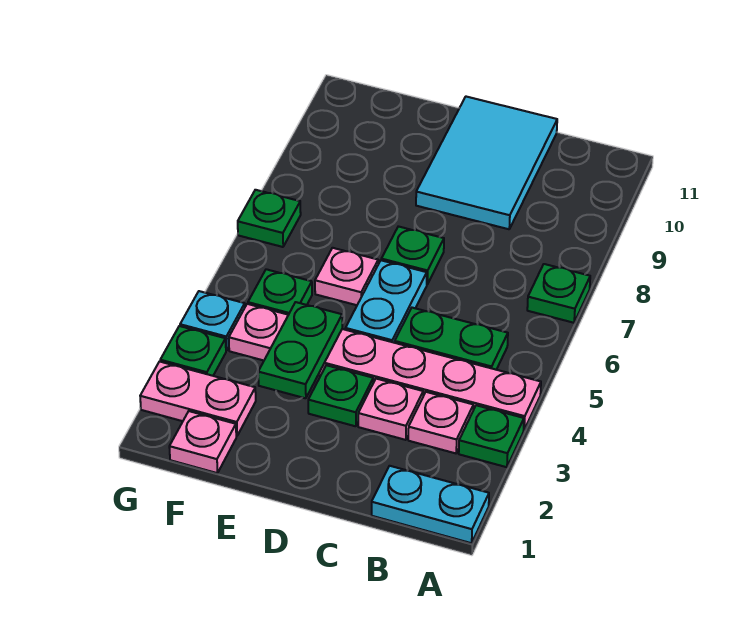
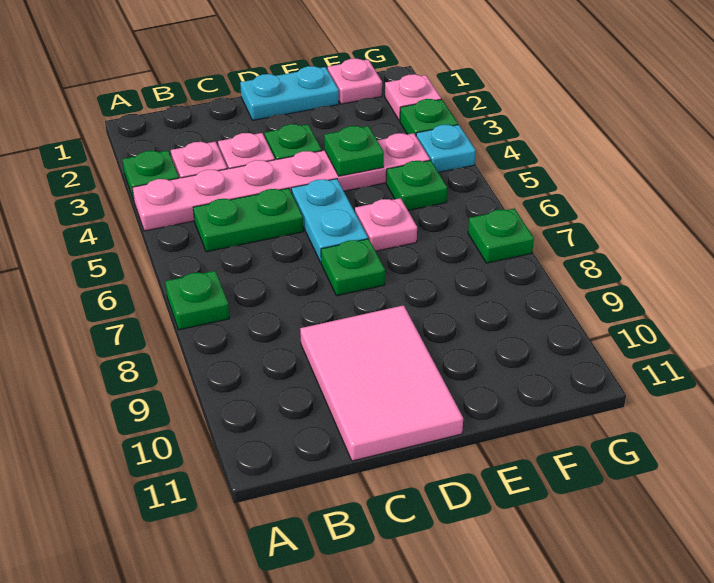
cyan 1x2 plate [372,466,489,543] -> cyan 1x2 plate moved to [240,66,339,120]
cyan 2x3 tile [416,97,557,229] -> pink 2x3 tile [300,305,463,461]
green 1x2 plate [258,302,342,398] -> green 1x1 plate [324,126,384,176]
pink 1x2 plate [140,362,256,436] -> pink 1x1 plate [385,74,441,121]

